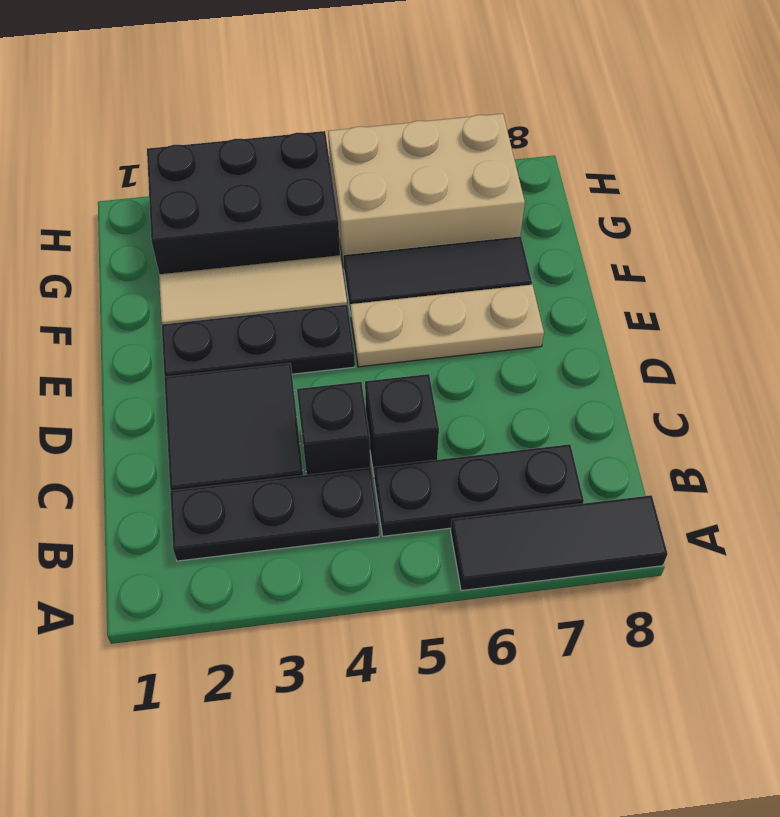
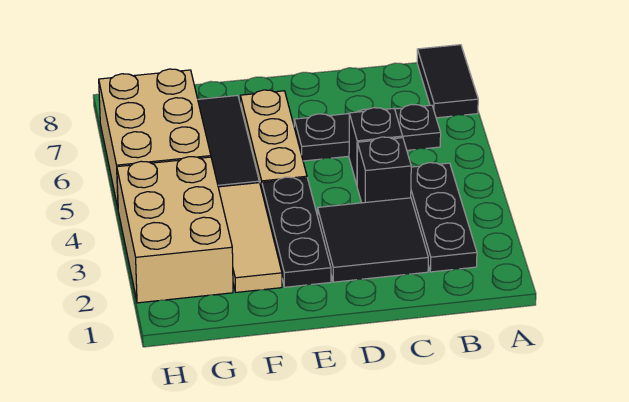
black 1x3 tile [451,495,668,591] -> black 1x2 tile [417,45,478,118]
black 1x3 plate [374,444,584,536] -> black 1x3 plate turned to [294,105,441,161]
black 2x3 brick [147,131,340,274] -> tan 2x3 brick [117,157,233,303]

